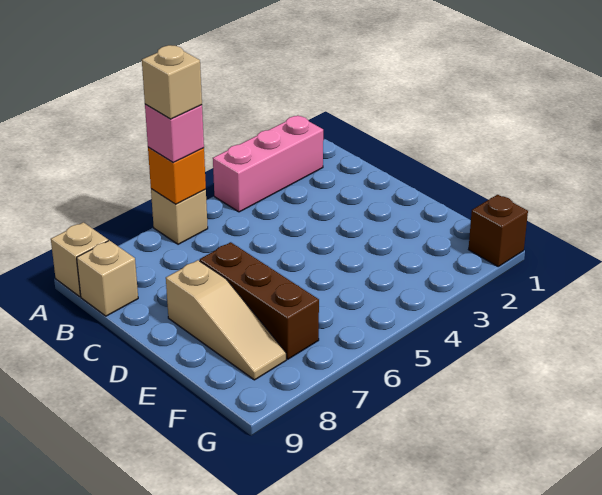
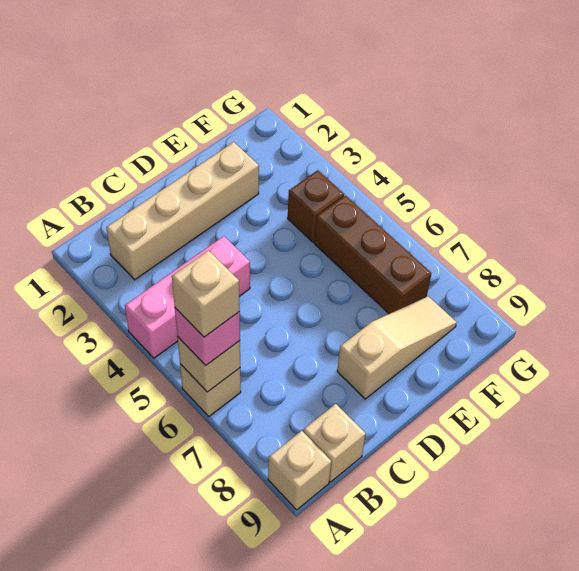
pink 1x3 brick [213,116,323,212] -> pink 1x3 brick turned to [125,236,250,358]
orange 1x1 brick [148,147,206,204] -> tan 1x1 brick [178,337,240,392]
none -> tan 1x4 brick [106,142,259,280]
brown 1x3 brick [200,242,319,359] -> brown 1x3 brick turned to [314,195,432,314]
brown 1x1 brick [469,195,528,266] -> brown 1x1 brick moved to [288,170,344,242]

